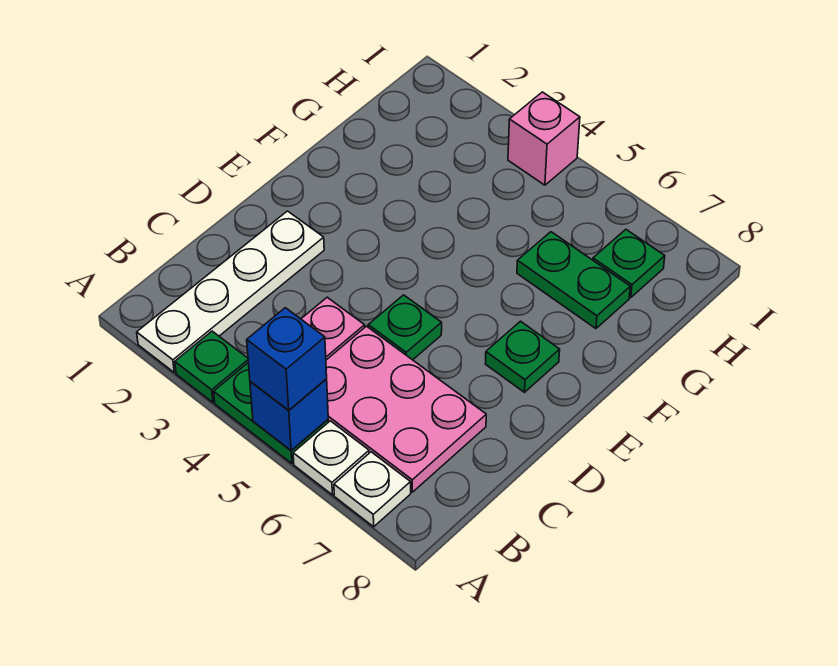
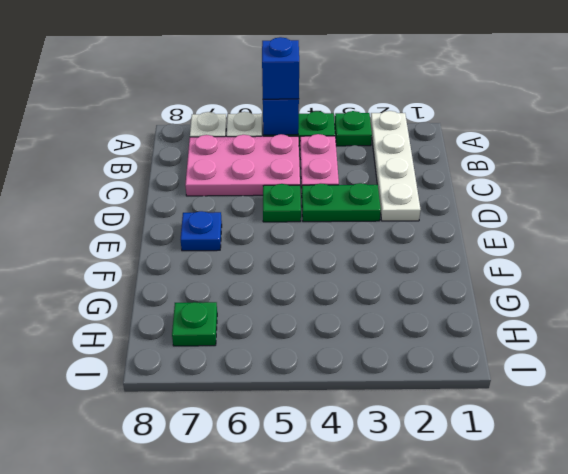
green 1x1 plate [486,321,560,392] -> blue 1x1 plate [181,211,222,251]
green 1x2 plate [517,232,630,329] -> green 1x2 plate moved to [302,183,381,222]
pink 1x1 brick [508,92,580,185] -> none

